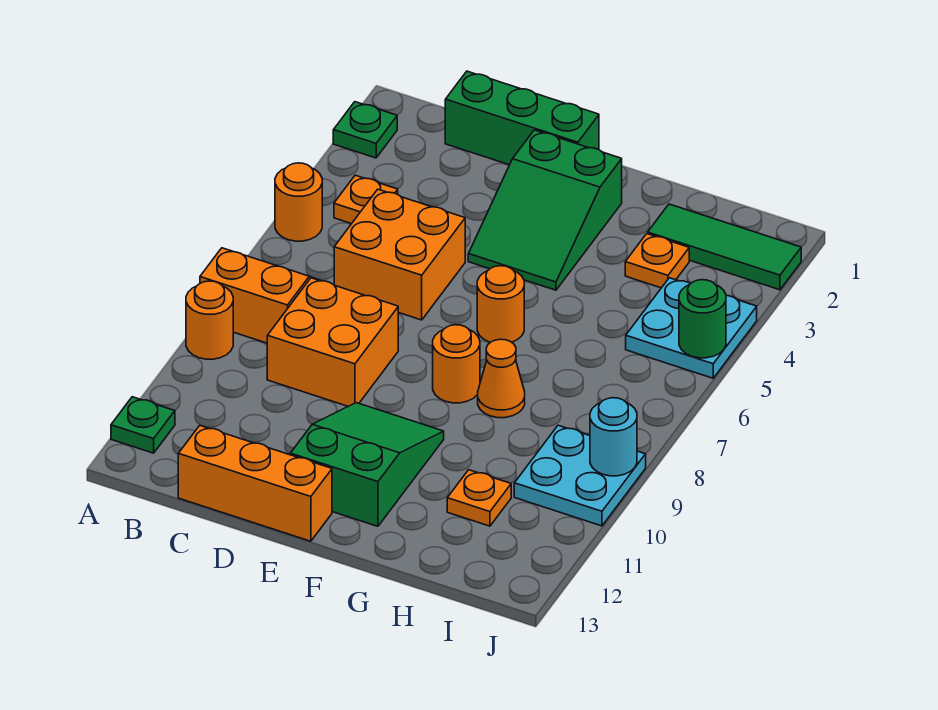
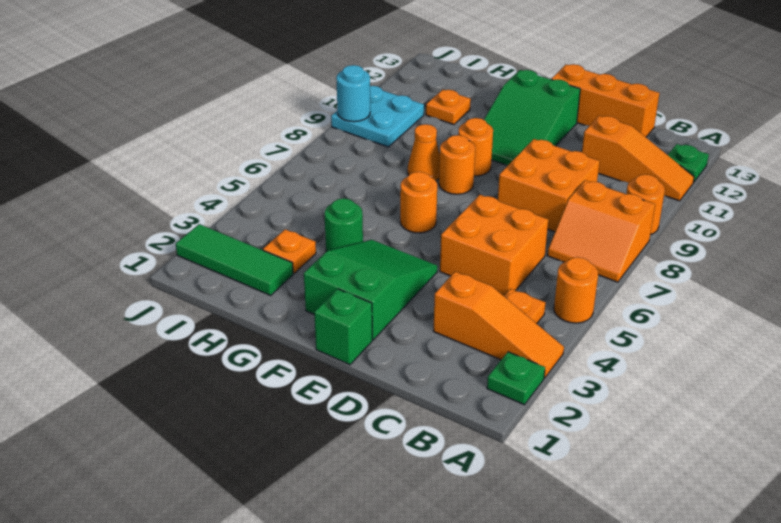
none -> orange 1x3 slope [433,272,564,378]
none -> orange 1x3 slope [582,116,694,201]
green 1x3 brick [445,71,599,165] -> green 1x1 brick [314,289,372,365]
none -> orange 1x1 round brick [458,118,493,176]
cyan 2x2 plate [626,278,757,378] -> none
green 1x1 round brick [679,280,726,358] -> green 1x1 round brick moved to [324,198,363,251]

